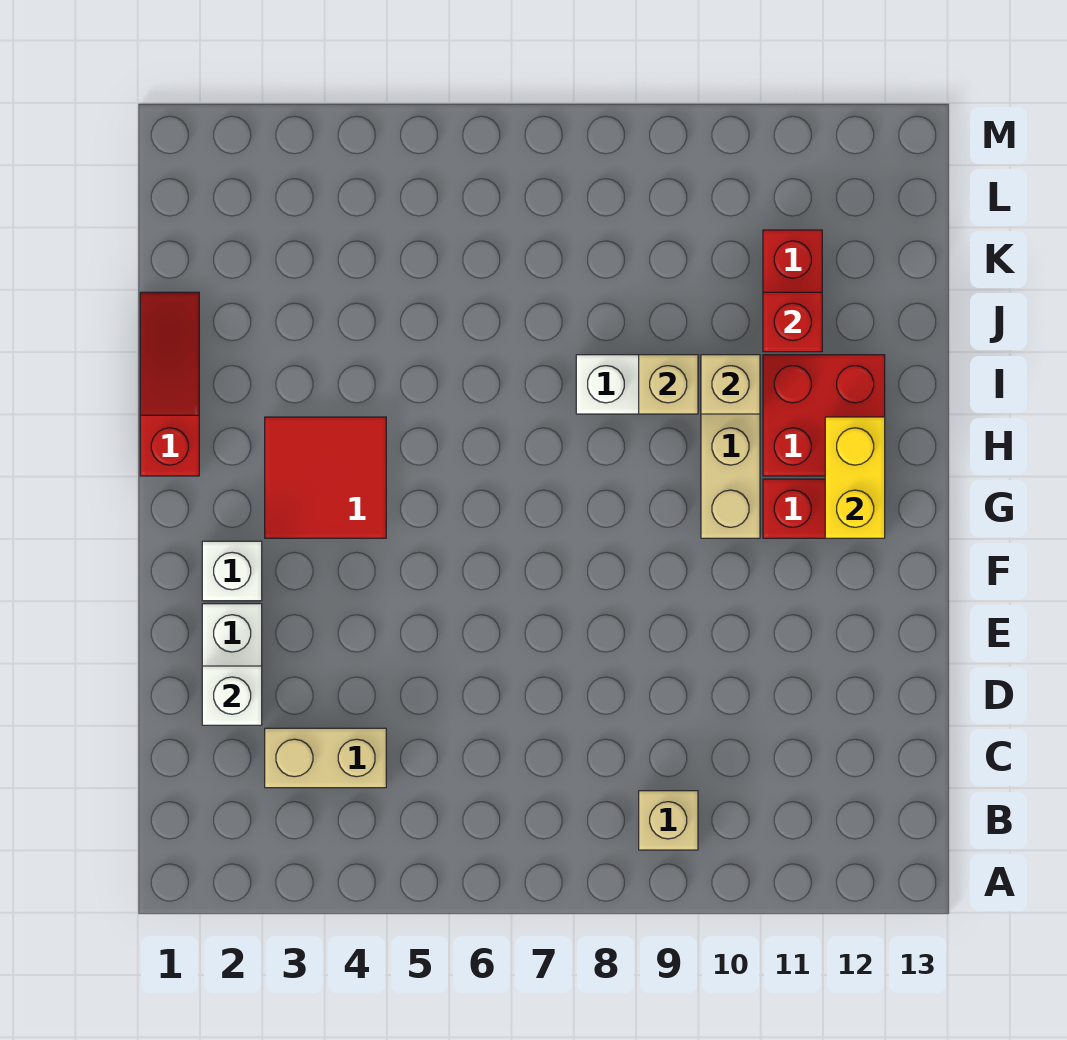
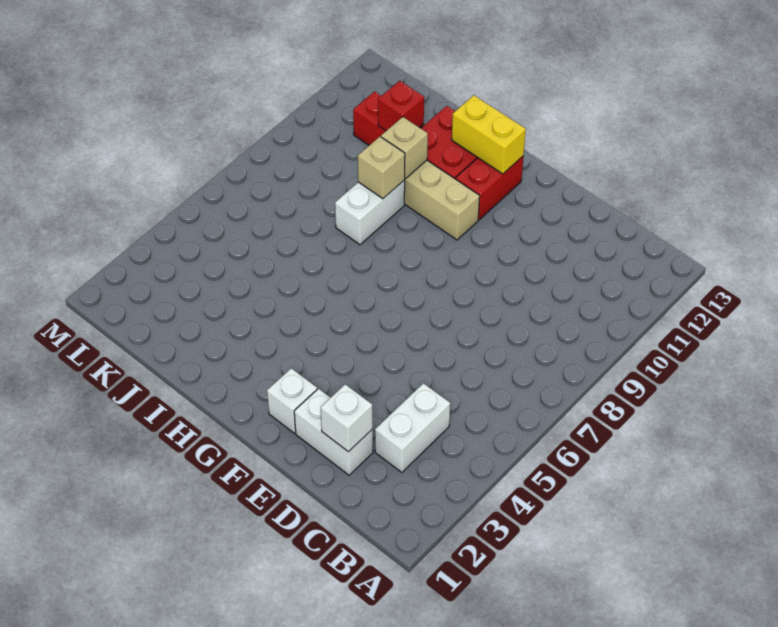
tan 1x1 brick [639,791,698,850] -> none
tan 1x2 brick [265,728,386,788] -> white 1x2 brick [375,383,450,472]
red 2x2 tile [265,417,386,538] -> none
red 1x3 slope [140,292,199,476] -> none

